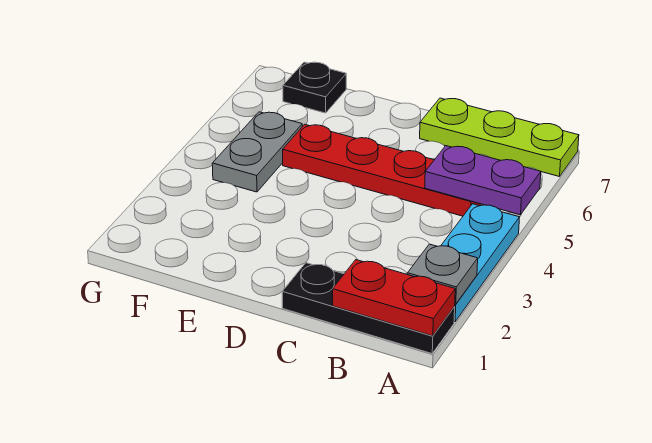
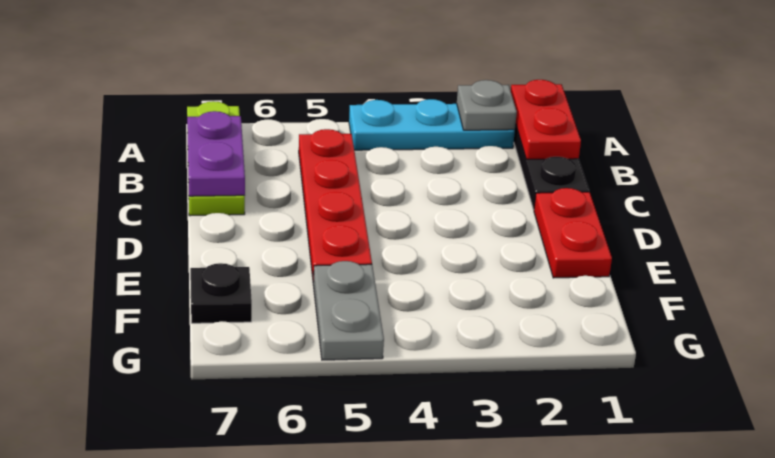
purple 1x2 plate [425,146,541,215] -> purple 1x2 plate moved to [187,111,245,196]
none -> red 1x2 plate [534,188,612,278]
grey 1x2 plate [212,112,302,192] -> grey 1x2 plate turned to [313,261,384,360]

